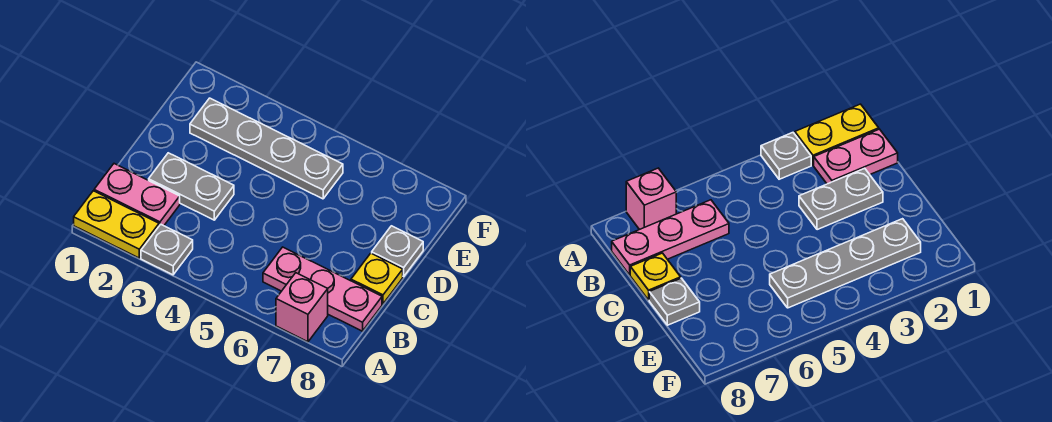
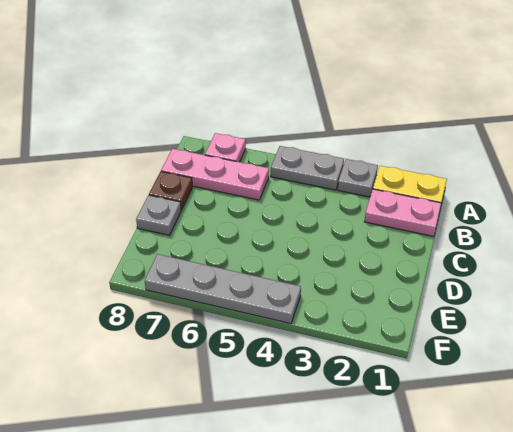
pink 1x1 brick [276,273,328,342] -> pink 1x1 plate [205,133,246,162]
grey 1x2 plate [149,153,234,220] -> grey 1x2 plate moved to [271,146,344,190]
yellow 1x1 plate [351,253,403,304] -> brown 1x1 plate [149,171,192,210]
grey 1x4 plate [190,98,343,199] -> grey 1x4 plate moved to [145,254,301,324]

